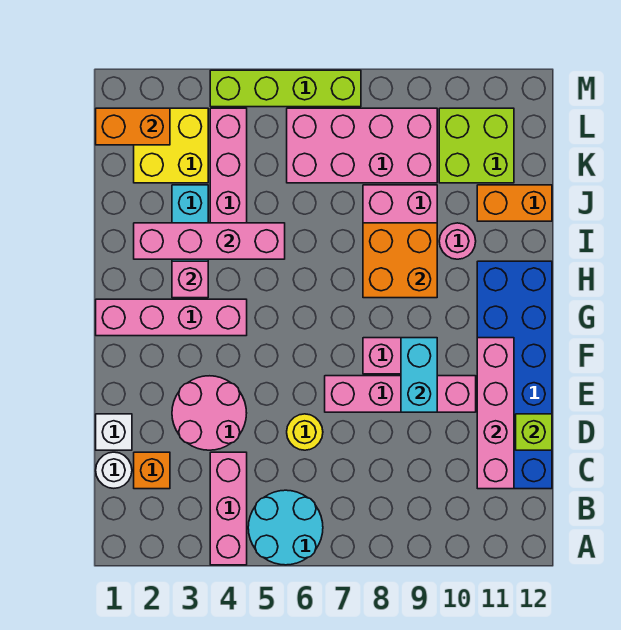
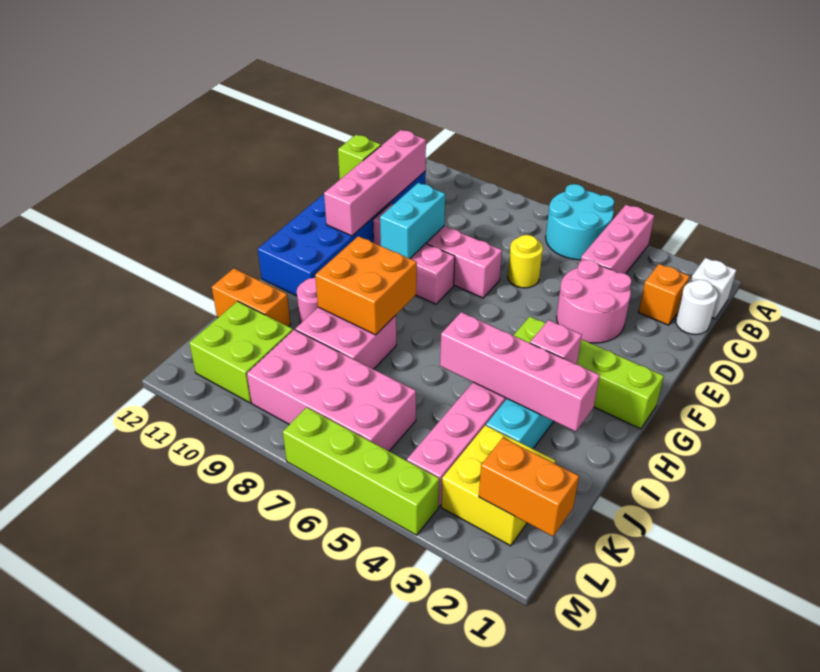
white 1x1 brick [96,414,132,450] -> white 1x1 brick moved to [691,258,736,319]
pink 1x4 brick [96,299,247,336] -> lime 1x4 brick [513,317,664,429]

